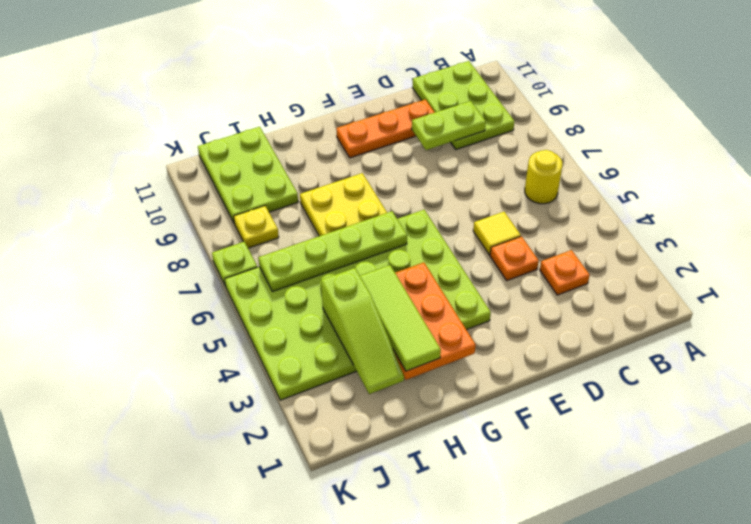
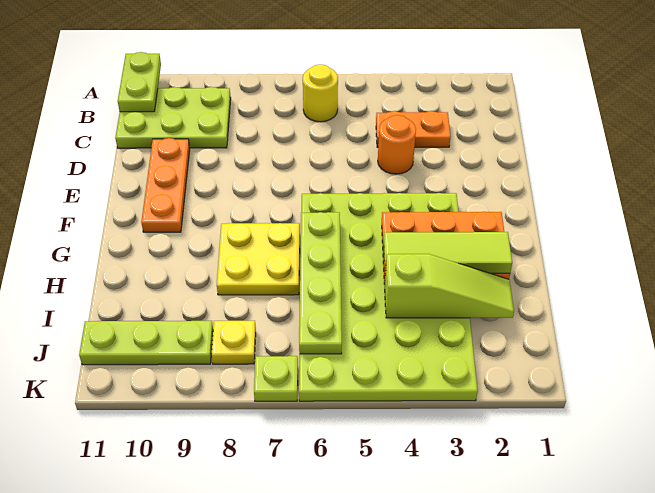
orange 1x1 plate [540,250,590,295] -> orange 1x2 plate [376,111,450,147]
lime 1x2 plate [412,101,486,150] -> lime 1x2 plate moved to [118,52,161,112]
orange 1x1 plate [490,236,539,281] -> orange 1x1 round brick [378,115,416,174]
yellow 1x1 tile [473,212,521,255] -> none
lime 2x3 plate [198,127,298,224] -> lime 1x3 plate [79,321,213,365]

